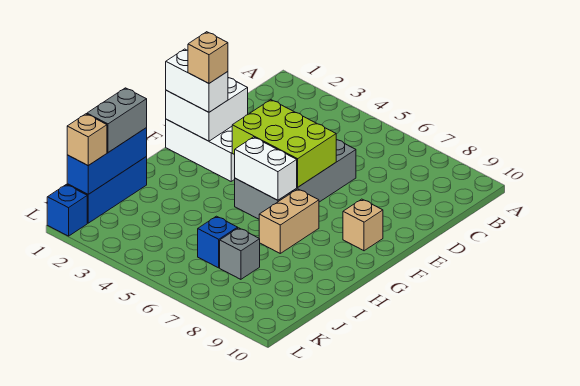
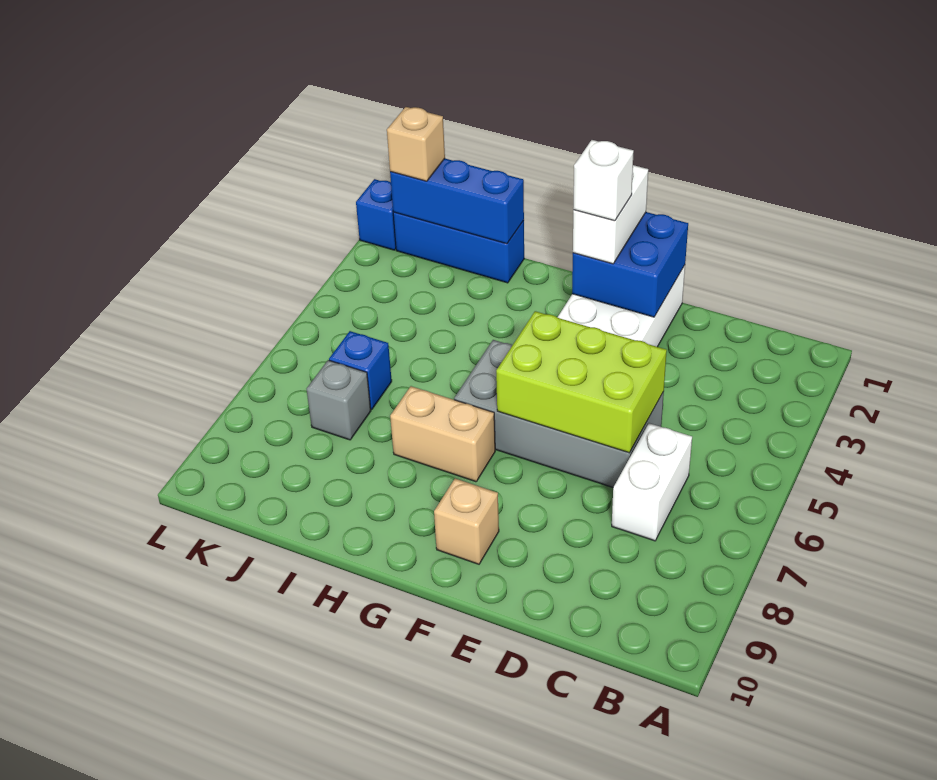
white 2x2 brick [166,78,248,141] -> blue 2x2 brick [572,212,688,317]
lime 2x3 brick [232,100,336,187] -> lime 2x3 brick turned to [496,311,667,453]
tan 1x1 brick [188,32,228,83] -> white 1x1 brick [573,140,634,221]
white 1x2 brick [235,137,297,200] -> white 1x2 brick moved to [612,423,692,541]
grey 1x2 brick [87,88,147,152] -> none

